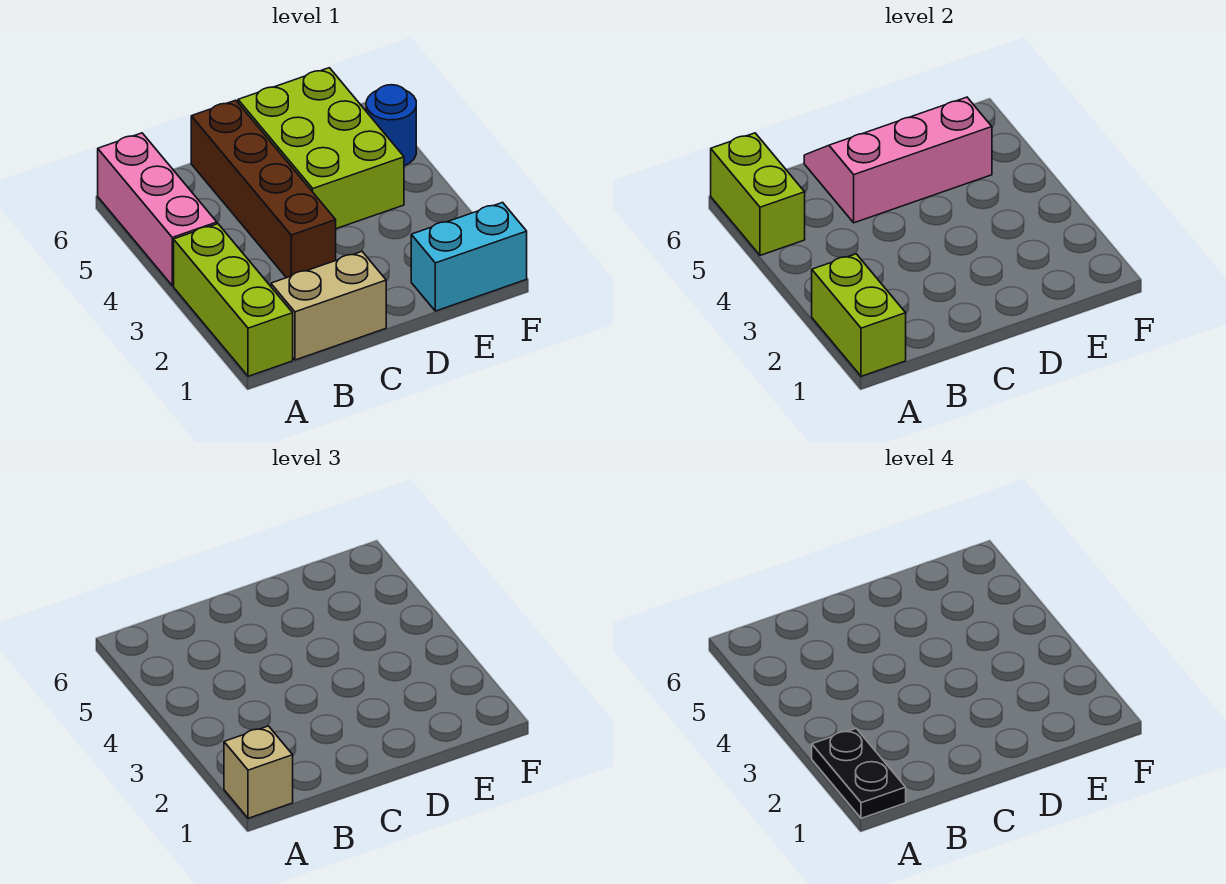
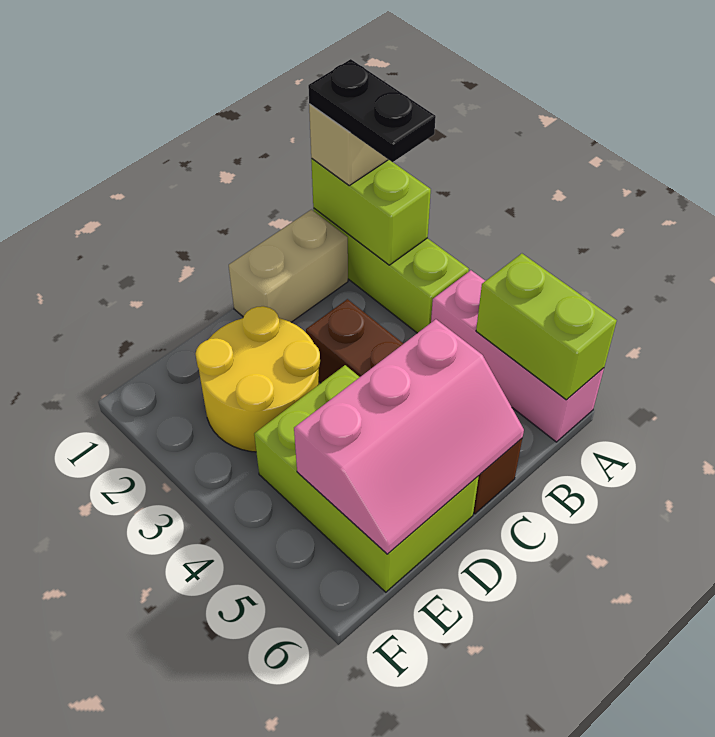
none -> yellow 2x2 round brick [195,306,320,452]
cyan 1x2 brick [411,203,527,311] -> none
blue 1x1 round brick [366,85,416,166] -> none

